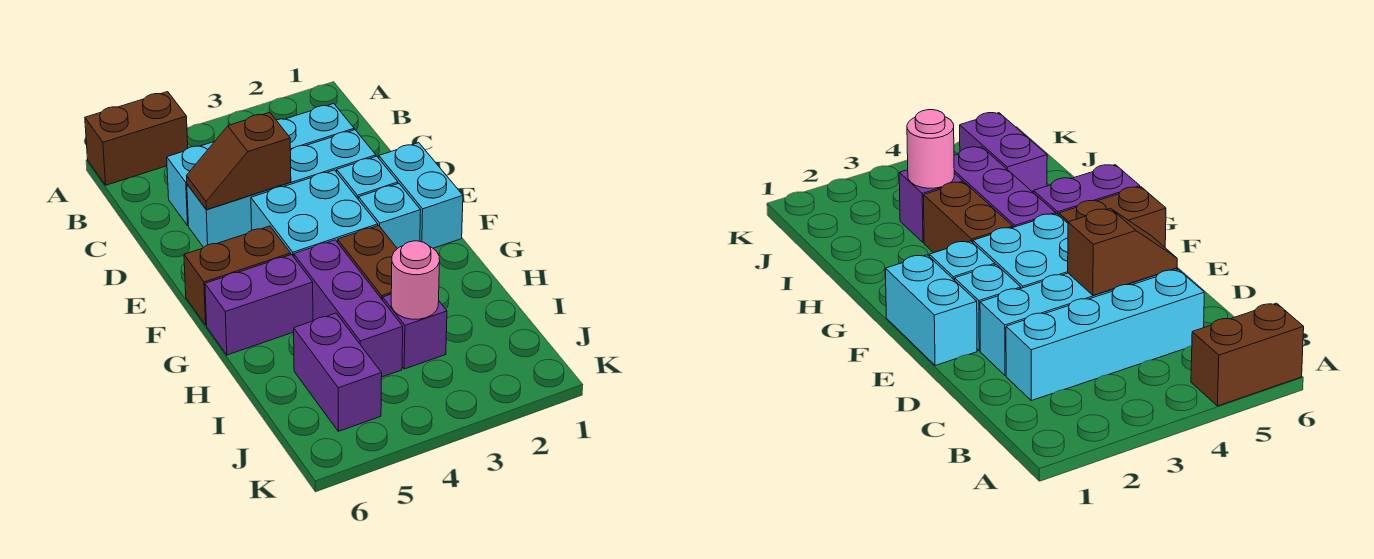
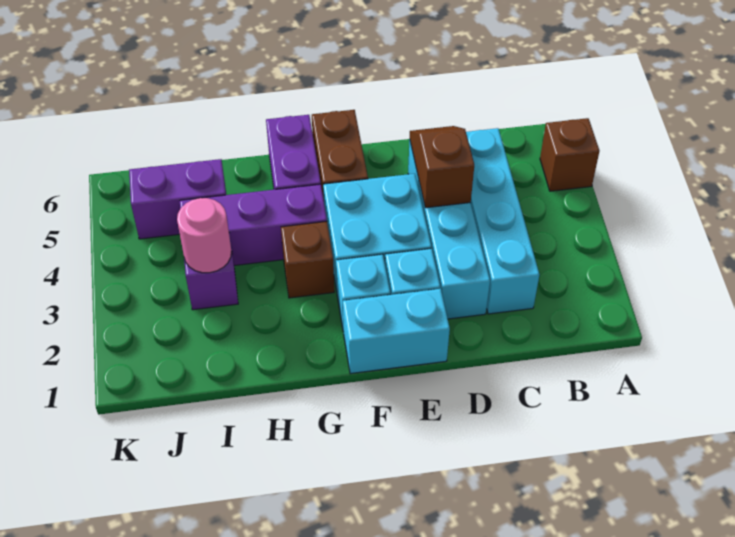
brown 1x2 brick [85,92,188,185] -> brown 1x1 brick [540,118,599,191]
brown 1x2 brick [338,225,397,300] -> brown 1x1 brick [281,222,334,298]

